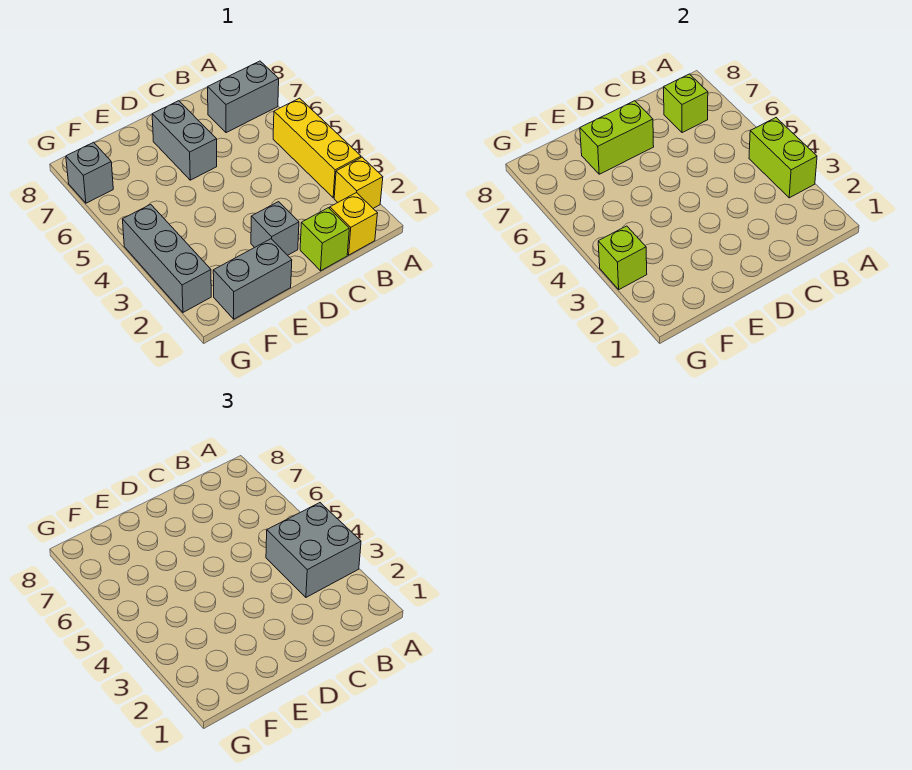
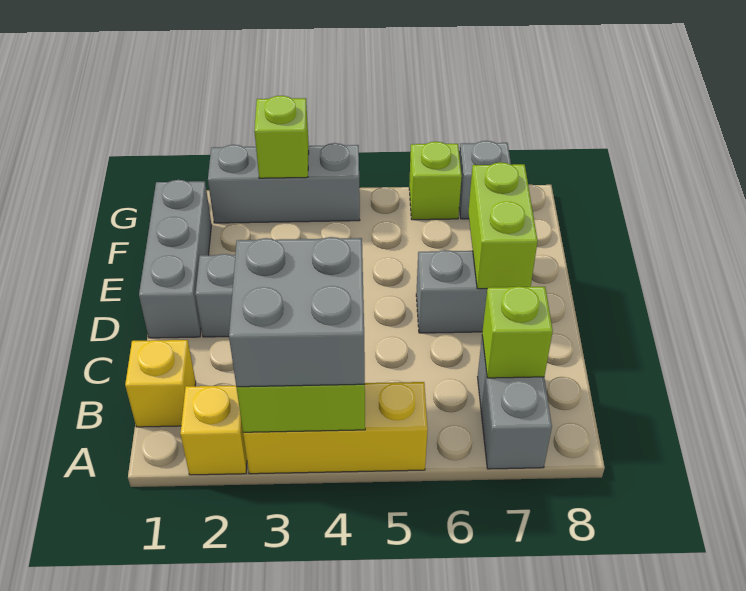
lime 1x1 brick [300,208,349,271] -> lime 1x1 brick moved to [409,142,462,220]
grey 1x2 brick [213,239,292,319] -> grey 1x3 brick [139,180,212,338]

